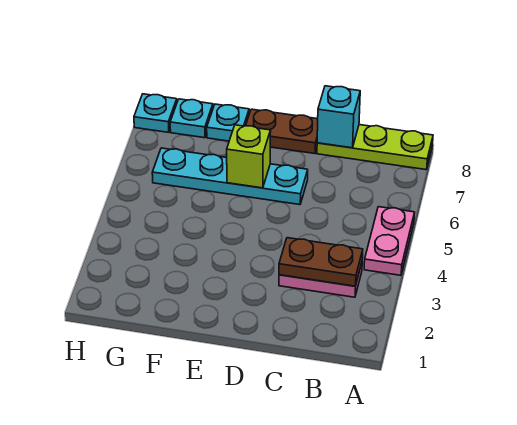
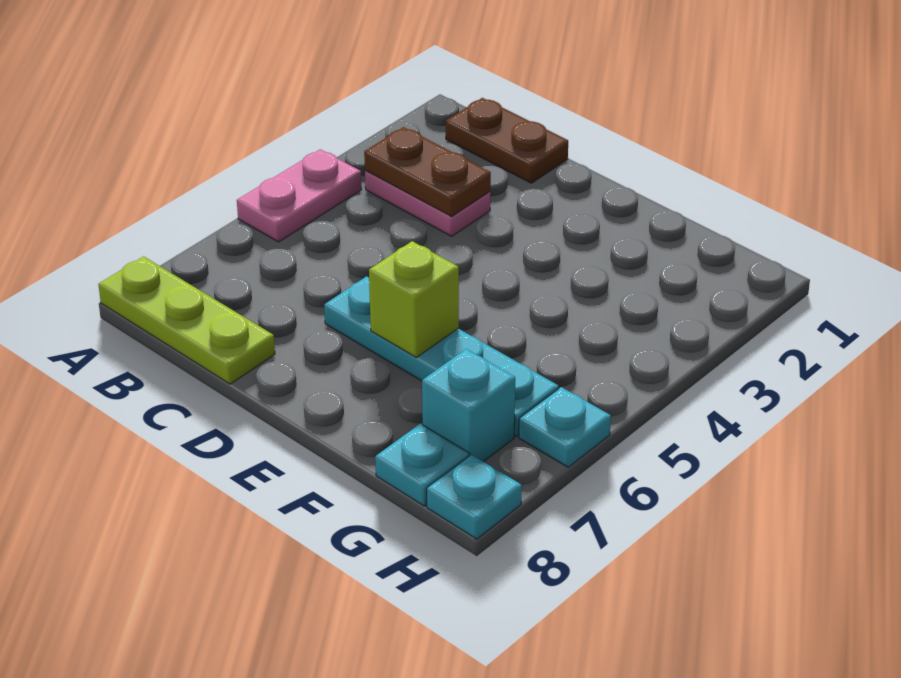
cyan 1x1 brick [317,86,360,148] -> cyan 1x1 brick moved to [422,349,515,462]
brown 1x2 plate [246,109,318,154] -> brown 1x2 plate moved to [446,98,568,183]
cyan 1x1 plate [207,104,249,141] -> cyan 1x1 plate moved to [519,387,611,467]

